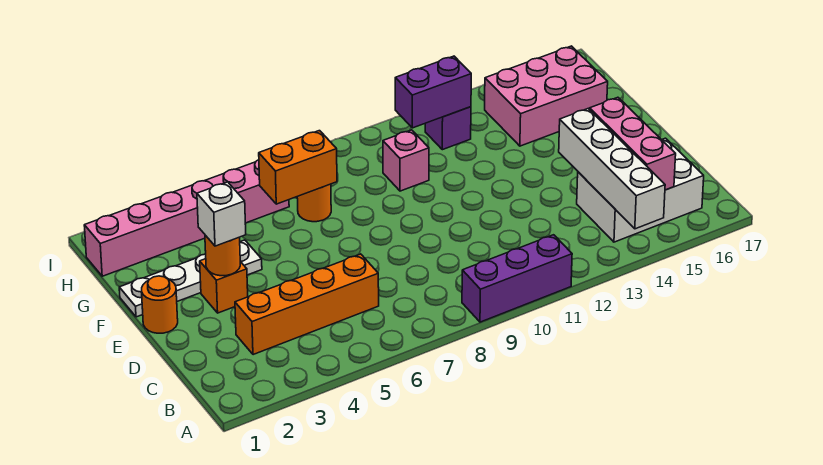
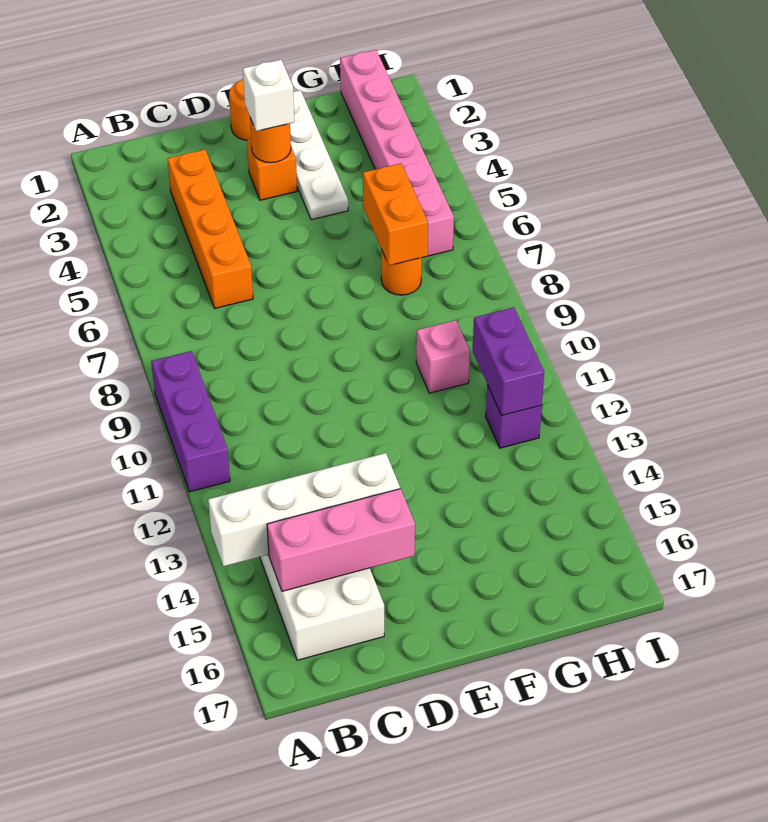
pink 2x3 brick [485,46,608,146] -> none

